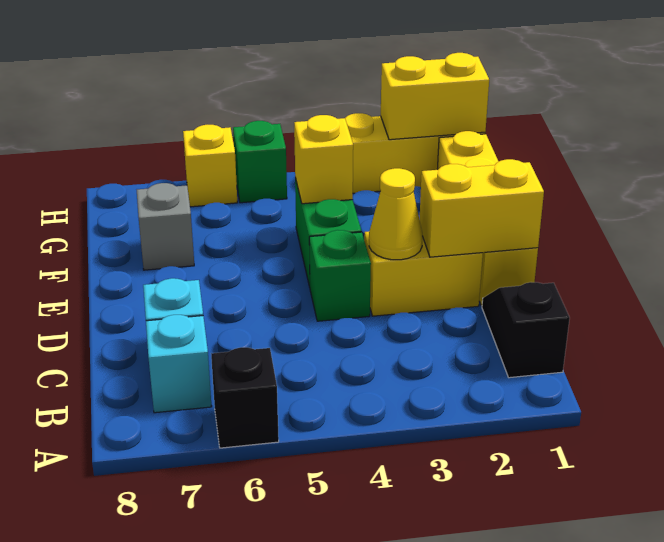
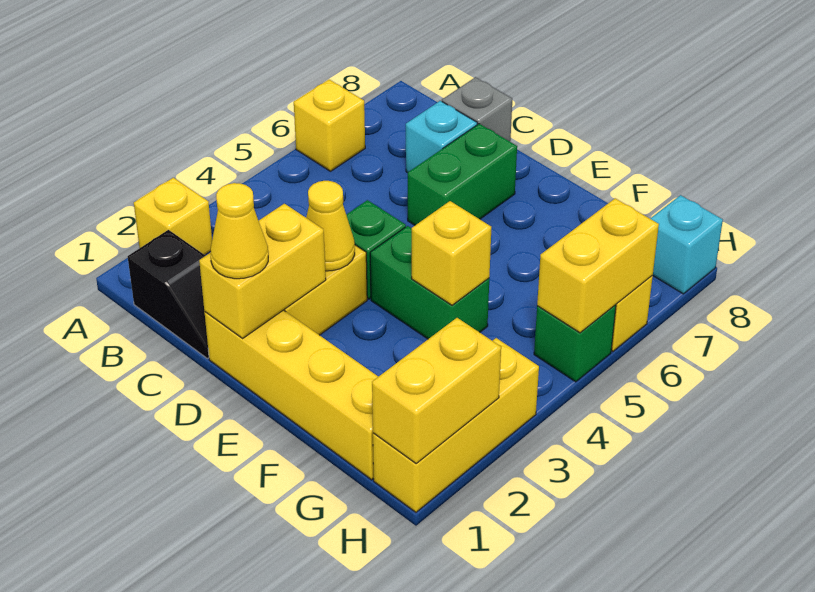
none -> yellow 1x1 brick [134,178,212,255]
black 1x1 brick [211,347,279,448] -> yellow 1x1 brick [294,80,365,171]
cyan 1x1 brick [146,315,212,413] -> cyan 1x1 brick moved to [650,195,723,294]
none -> yellow 1x1 cone [210,183,268,279]
none -> green 1x2 brick [408,124,517,225]
grey 1x1 brick [137,183,194,270] -> grey 1x1 brick moved to [442,77,512,141]
none -> yellow 1x2 brick [537,198,659,333]

